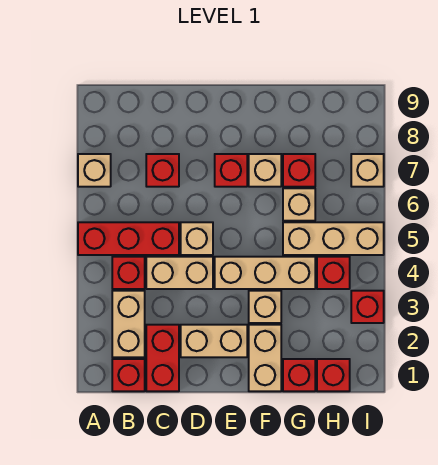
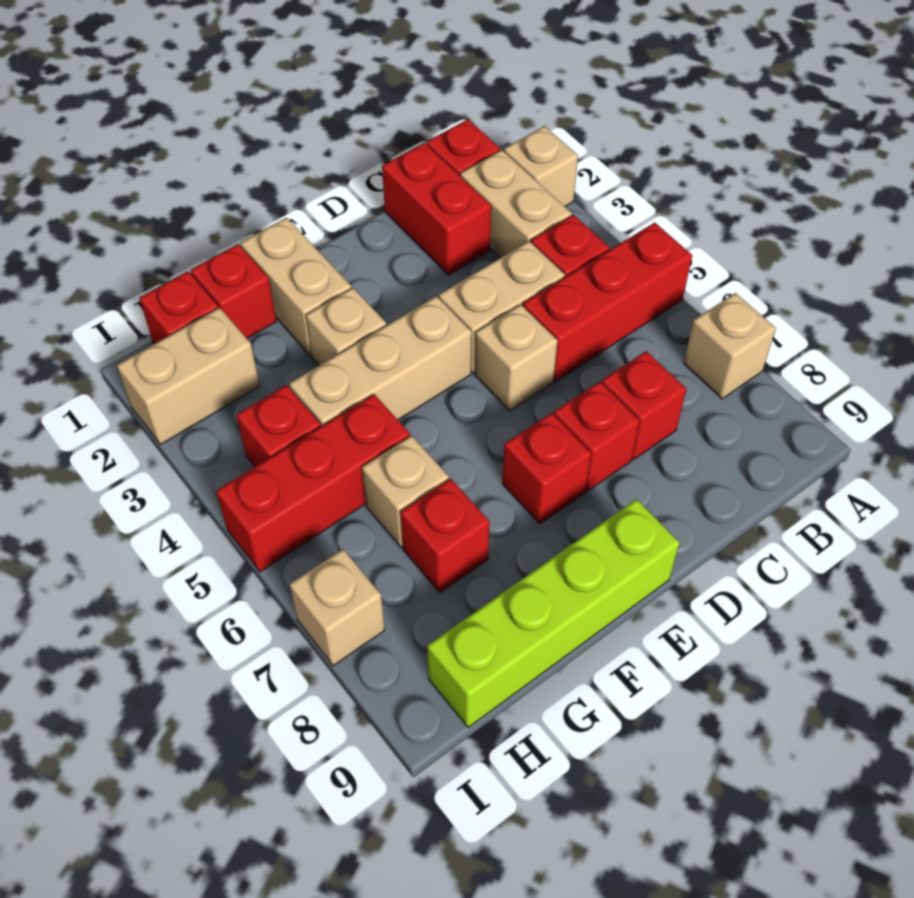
tan 1x2 brick [181,325,247,357] -> tan 1x2 brick moved to [117,308,260,444]
none -> lime 1x4 brick [427,499,680,727]
tan 1x1 brick [249,154,281,187] -> tan 1x1 brick moved to [504,126,578,206]
tan 1x3 brick [283,222,384,255] -> red 1x3 brick [216,394,410,572]
red 1x1 brick [351,291,384,323] -> red 1x1 brick moved to [554,382,640,491]

